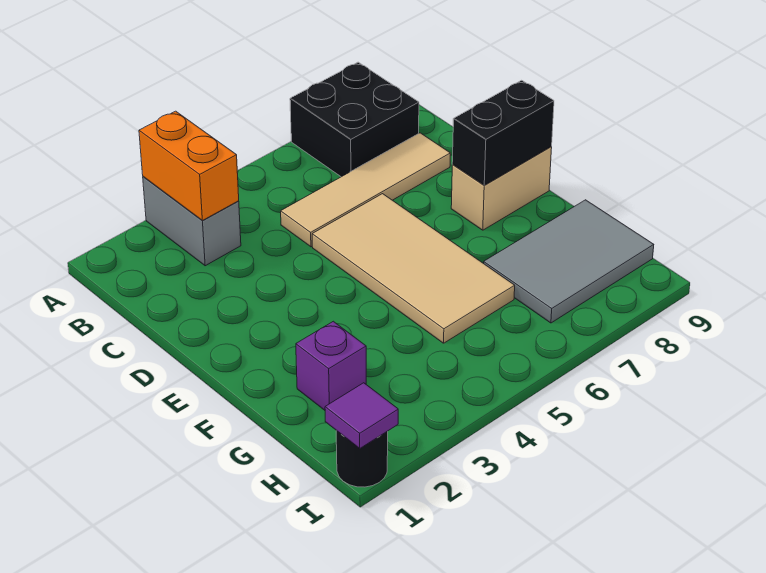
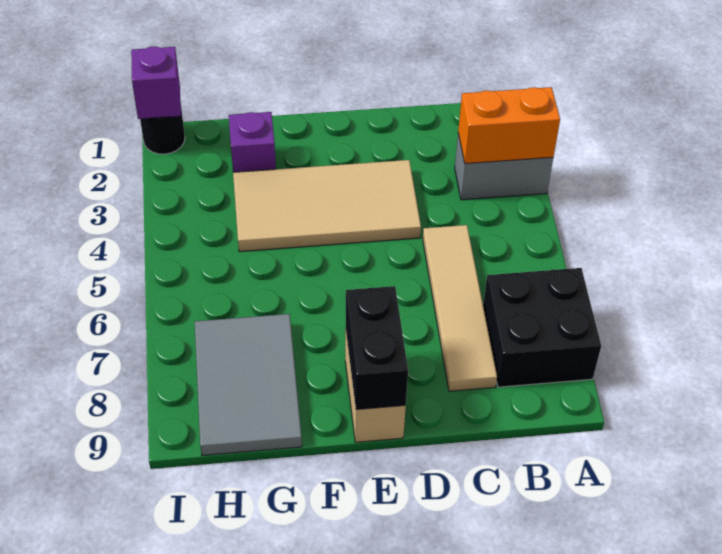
tan 2x4 tile [312,194,515,343] -> tan 2x4 tile moved to [233,160,421,252]
purple 1x1 tile [325,383,398,448] -> purple 1x1 brick [131,47,181,119]

